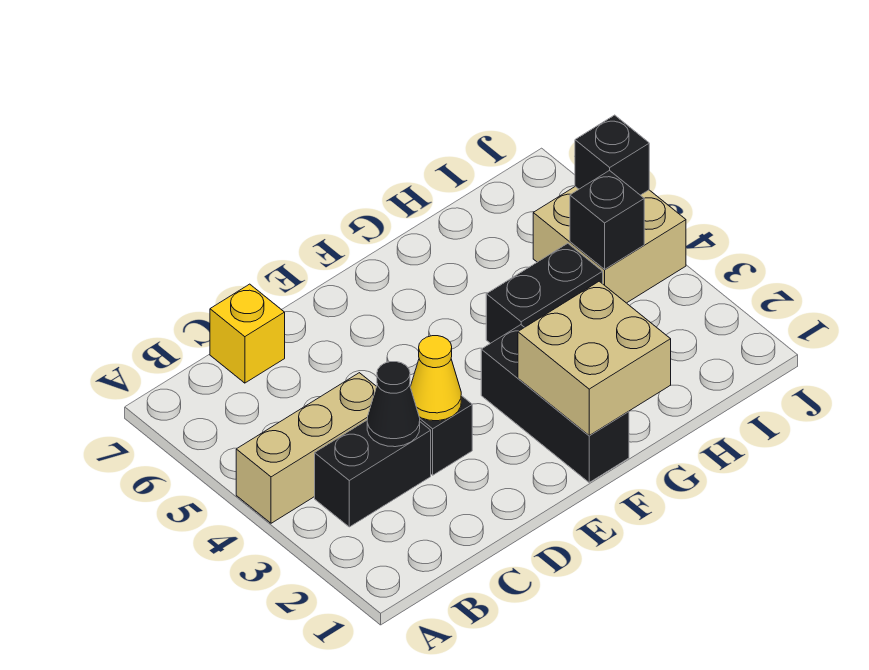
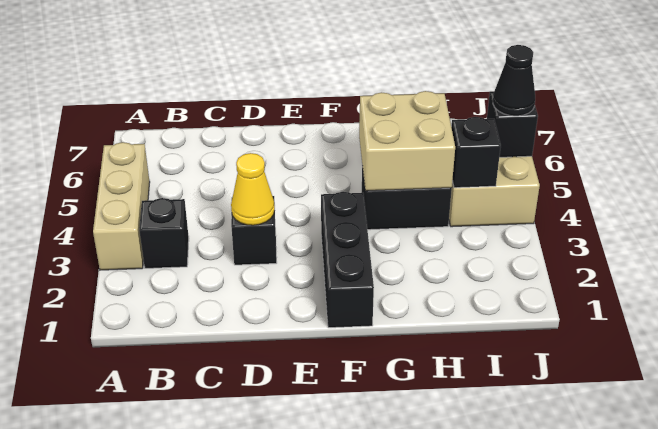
tan 1x3 brick [236,373,377,523] -> tan 1x3 brick turned to [93,142,150,270]
black 1x2 brick [315,420,431,527] -> black 1x1 brick [139,198,189,268]
black 1x1 cone [367,362,420,447] -> black 1x1 cone moved to [493,45,535,116]
yellow 1x1 brick [210,284,285,383] -> none
tan 2x2 brick [518,281,671,435] -> tan 2x2 brick moved to [359,91,455,191]

